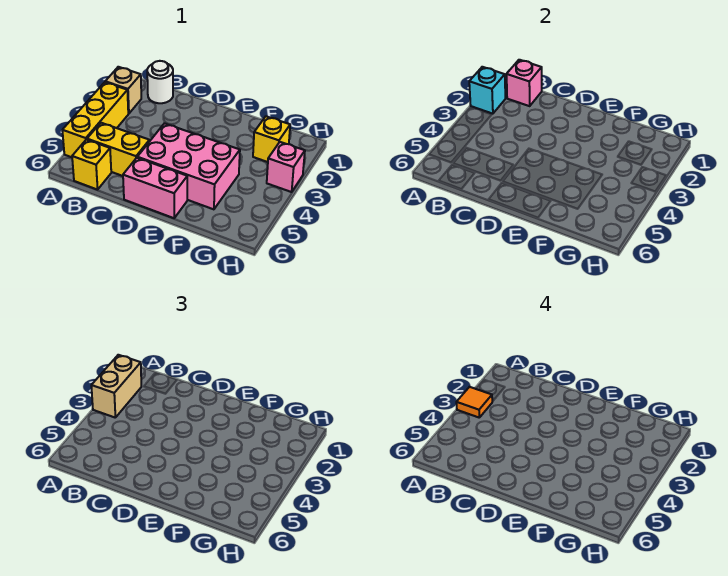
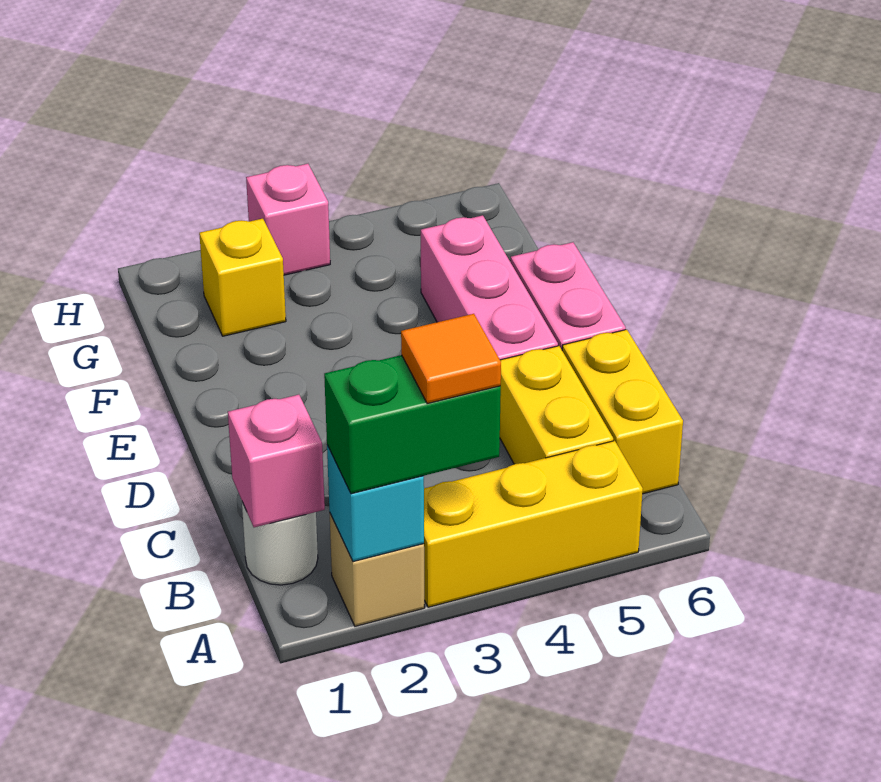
tan 1x2 brick [91,355,141,417] -> green 1x2 brick [324,355,501,494]
yellow 1x1 brick [72,140,111,190] -> yellow 1x2 brick [562,330,683,494]
pink 2x3 brick [137,123,240,209] -> pink 1x3 brick [421,215,558,360]

